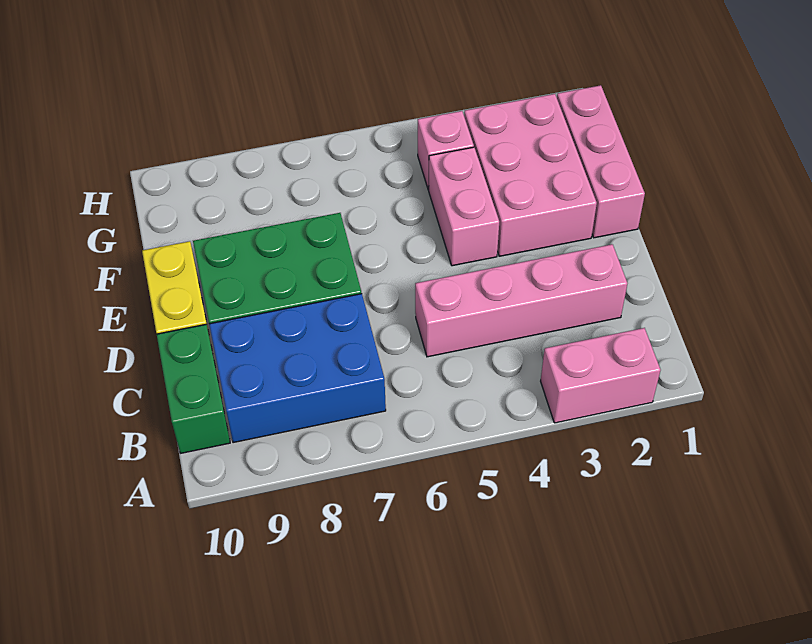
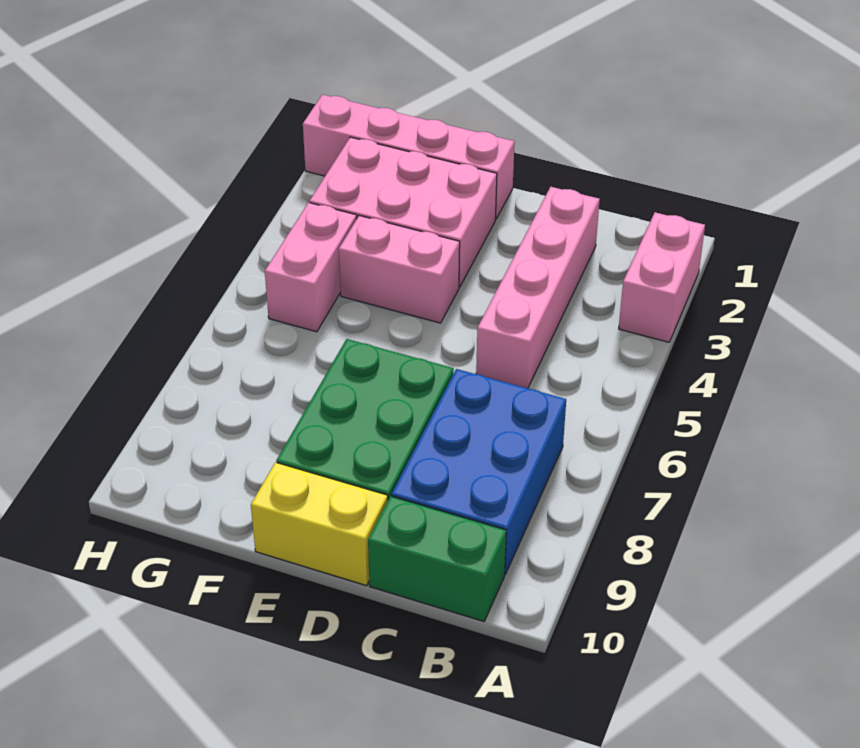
pink 1x3 brick [557,85,645,238] -> pink 1x4 brick [303,95,515,219]
pink 1x1 brick [418,111,474,190] -> pink 1x2 brick [265,202,357,332]

